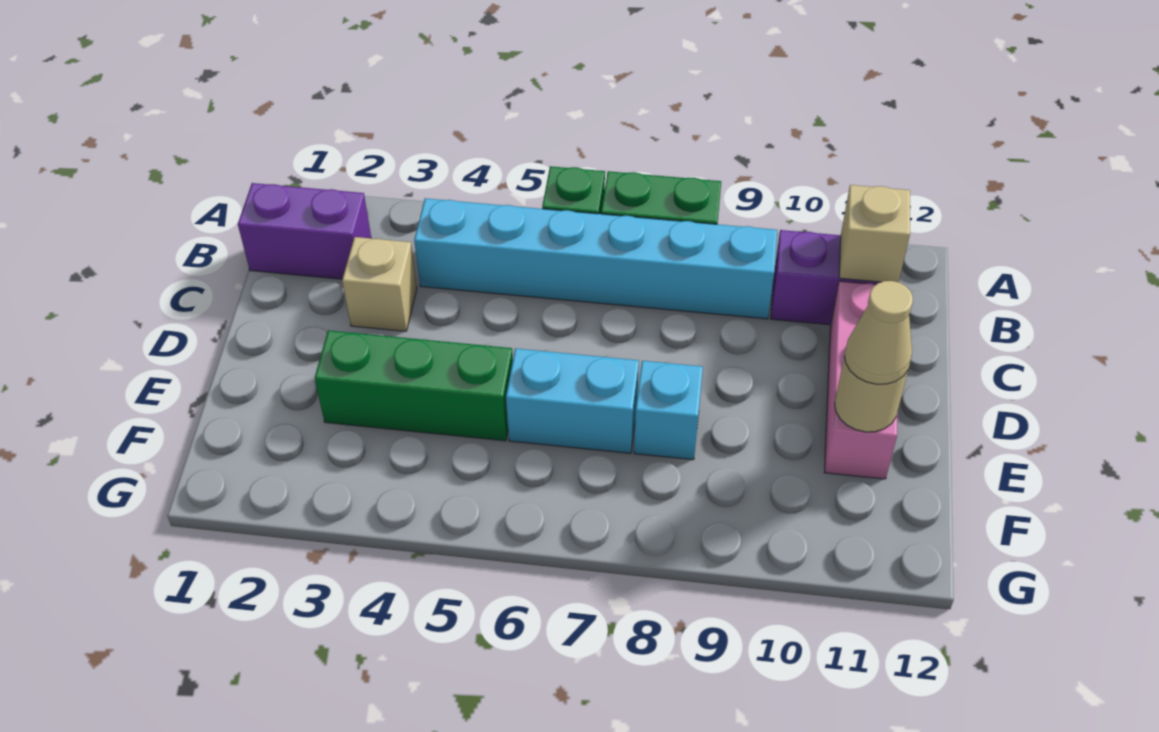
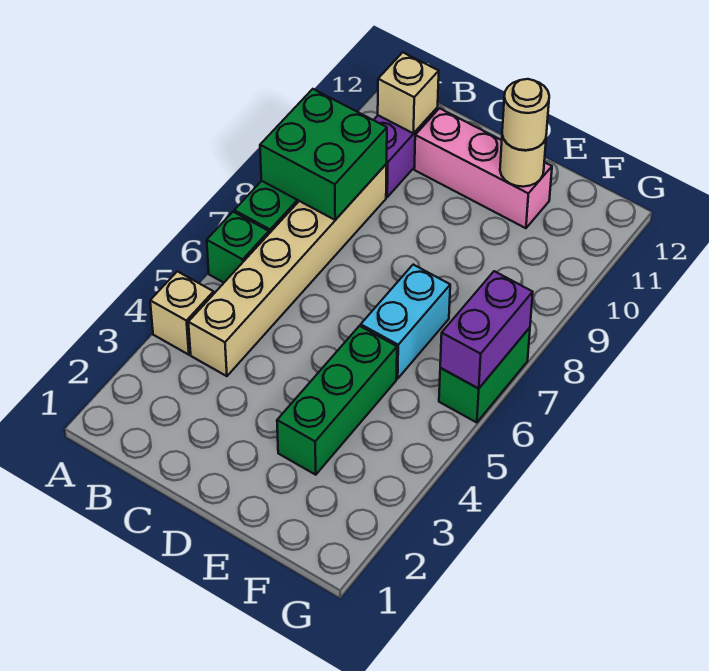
none -> green 2x2 brick [260,89,387,220]
purple 1x2 brick [238,183,371,279] -> purple 1x2 brick moved to [440,271,533,389]
cyan 1x6 brick [414,198,777,319] -> tan 1x6 brick [188,164,387,376]
tan 1x1 brick [342,237,417,331] -> tan 1x1 brick moved to [150,271,214,355]
cyan 1x1 brick [634,361,703,460] -> none
tan 1x1 cone [844,281,913,384] -> tan 1x1 round brick [502,79,549,150]
none -> green 1x2 brick [439,328,530,423]

